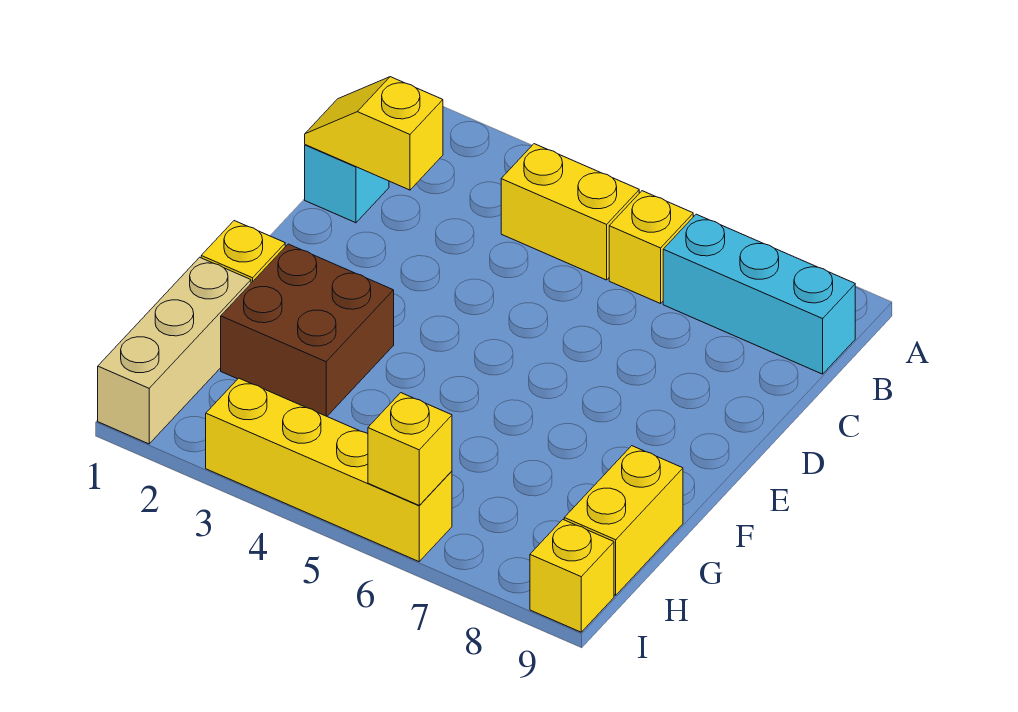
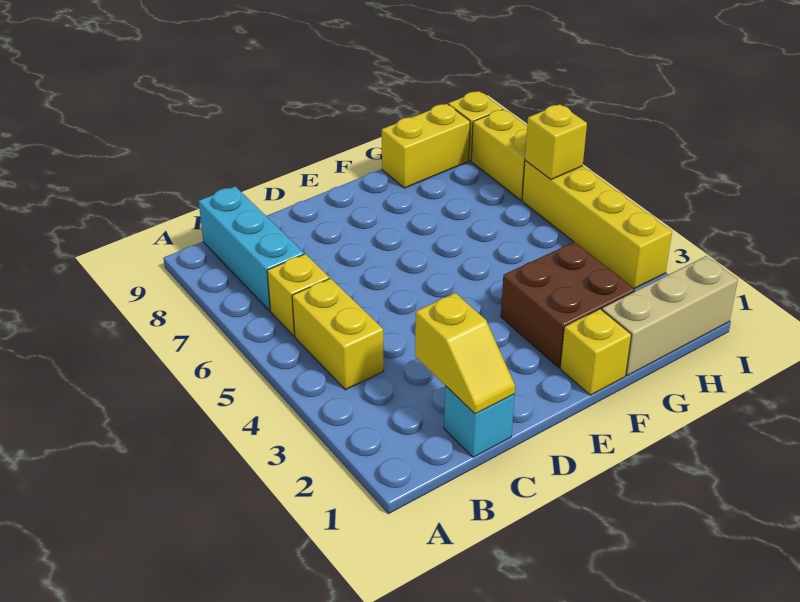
none -> yellow 1x2 brick [471,109,527,200]

